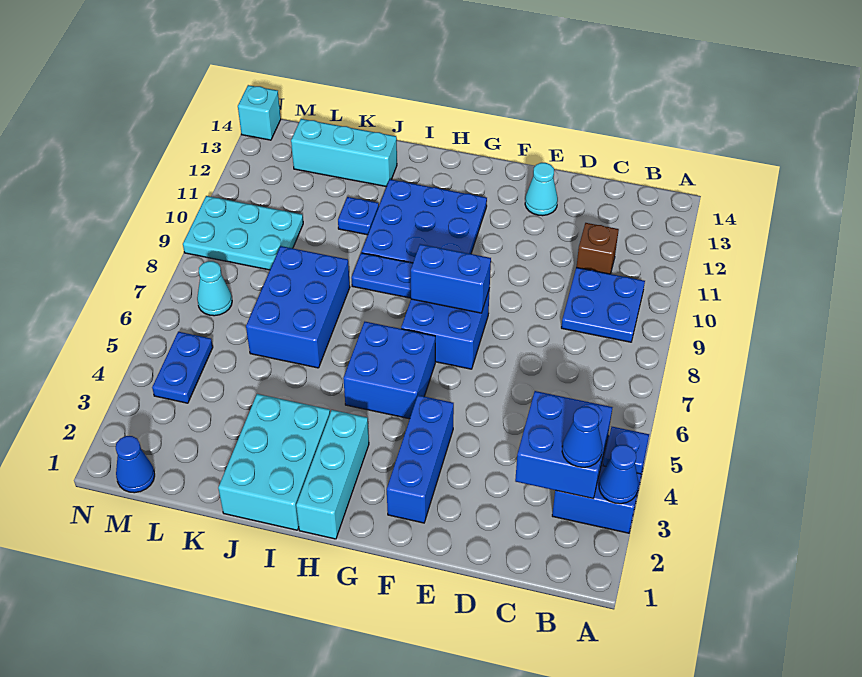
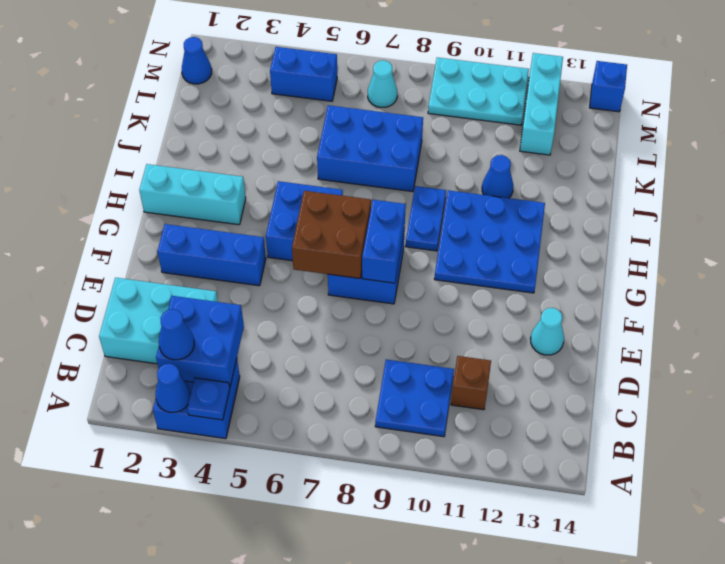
none -> brown 2x2 brick [292,191,371,279]
cyan 2x3 brick [218,394,330,530] -> cyan 2x3 brick moved to [99,278,218,364]
blue 1x1 plate [338,197,379,235] -> blue 1x1 cone [482,155,513,198]
cyan 1x3 brick [291,119,397,187] -> cyan 1x3 brick moved to [520,53,563,155]
cyan 2x3 plate [183,196,303,270] -> cyan 2x3 plate turned to [428,58,529,125]
blue 1x2 plate [152,332,213,403] -> blue 1x2 brick [270,47,337,101]
cyan 1x1 brick [238,85,281,140] -> blue 1x1 brick [590,61,627,112]

